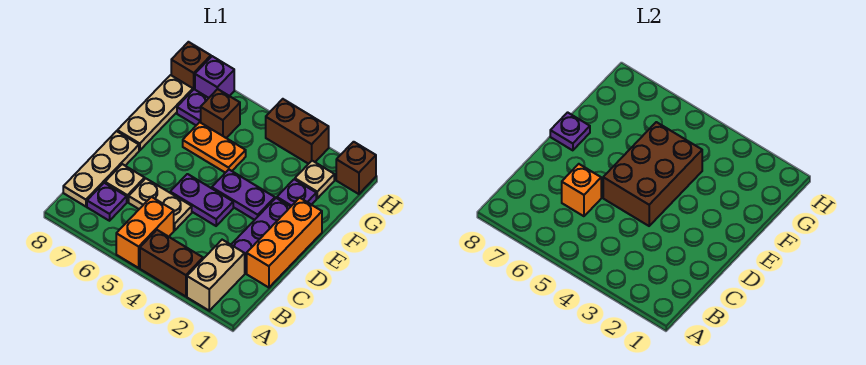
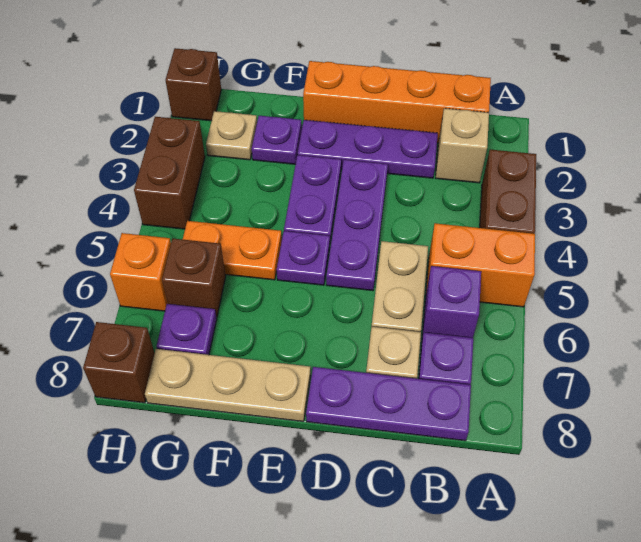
tan 1x2 brick [187,240,245,311] -> tan 1x1 brick [436,108,489,183]
tan 1x3 plate [63,131,139,207] -> purple 1x3 plate [306,367,471,441]
orange 1x3 brick [247,198,322,288] -> orange 1x4 brick [303,61,491,143]
orange 1x1 brick [562,164,601,216] -> orange 1x1 brick moved to [110,233,171,311]
purple 1x2 plate [170,174,233,226] -> purple 1x3 plate [326,160,388,291]
brown 2x3 brick [603,122,702,226] -> none
purple 1x1 plate [550,112,590,150] -> purple 1x1 plate moved to [277,231,330,285]
orange 1x2 plate [183,122,246,173] -> orange 1x2 plate turned to [183,221,282,280]
purple 1x1 brick [195,56,234,98] -> purple 1x1 brick moved to [422,266,481,338]

